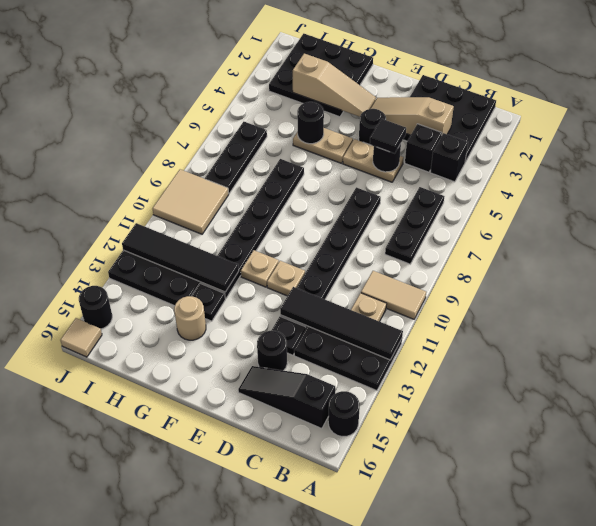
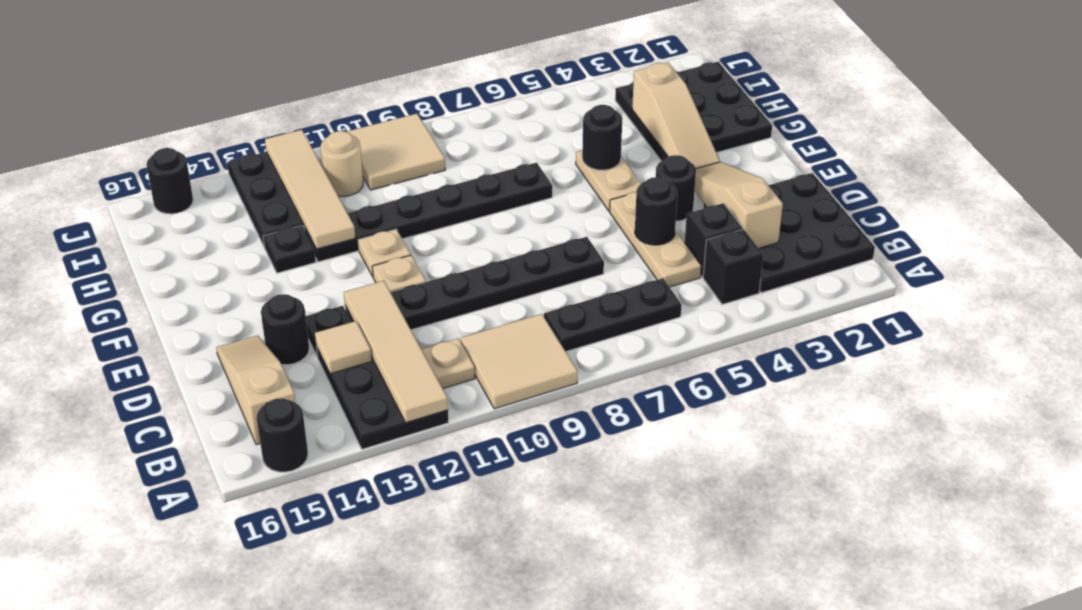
tan 1x2 tile [361,271,426,319] -> tan 2x2 tile [461,314,577,409]
black 1x4 tile [280,287,403,360] -> tan 1x4 tile [344,281,448,422]
black 1x3 slope [238,366,335,429] -> tan 1x3 slope [216,335,296,445]
tan 1x2 plate [343,139,404,182] -> tan 1x3 plate [610,192,701,287]
black 1x1 tile [370,119,406,153] -> none
black 1x4 tile [122,223,239,292] -> tan 1x4 tile [265,130,355,249]
tan 1x1 round brick [174,296,206,340] -> tan 1x1 round brick moved to [320,131,363,197]
black 1x3 plate [205,122,267,193] -> none
tan 1x1 tile [60,318,102,357] -> tan 1x1 tile moved to [315,321,372,374]

